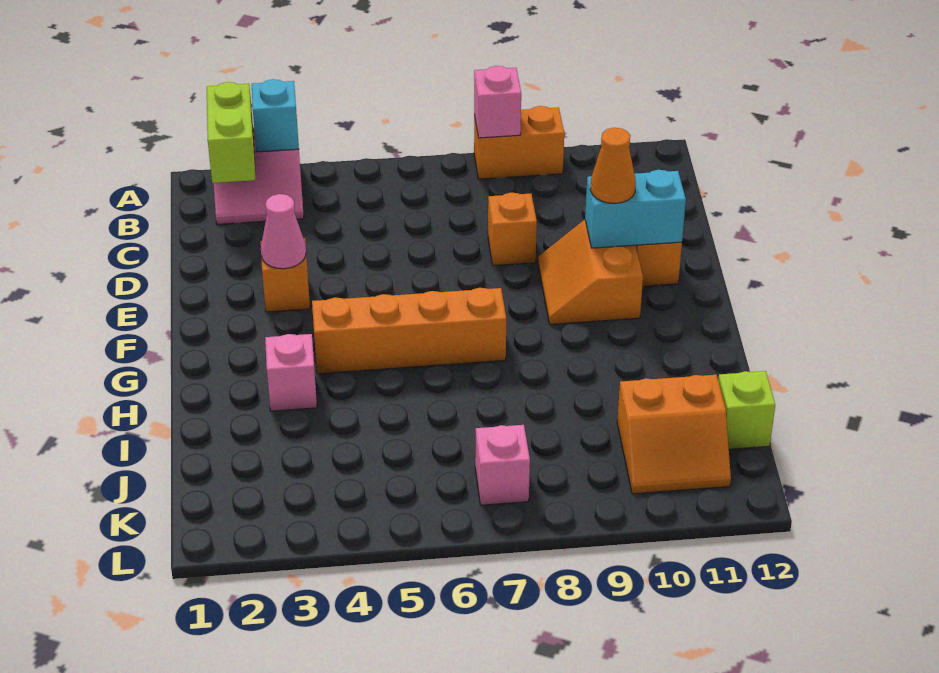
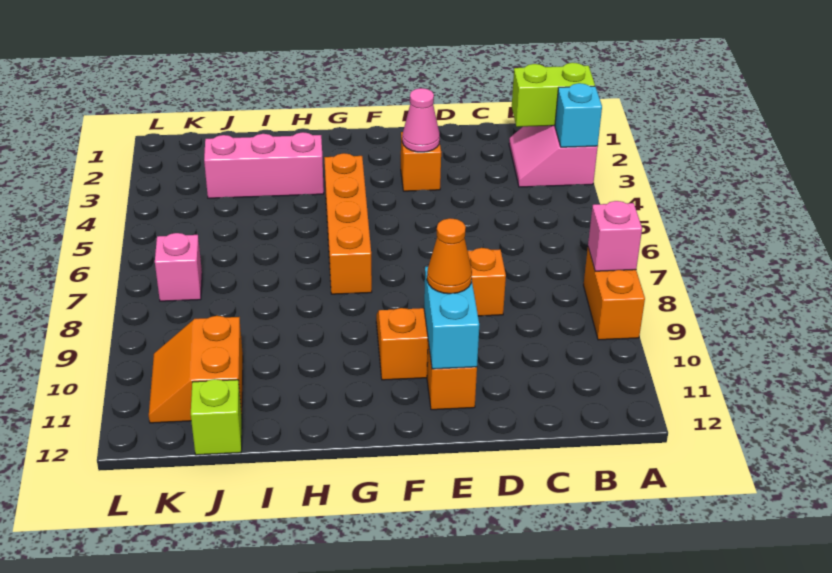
pink 1x1 brick [265,334,317,411] -> pink 1x3 brick [204,132,324,198]

